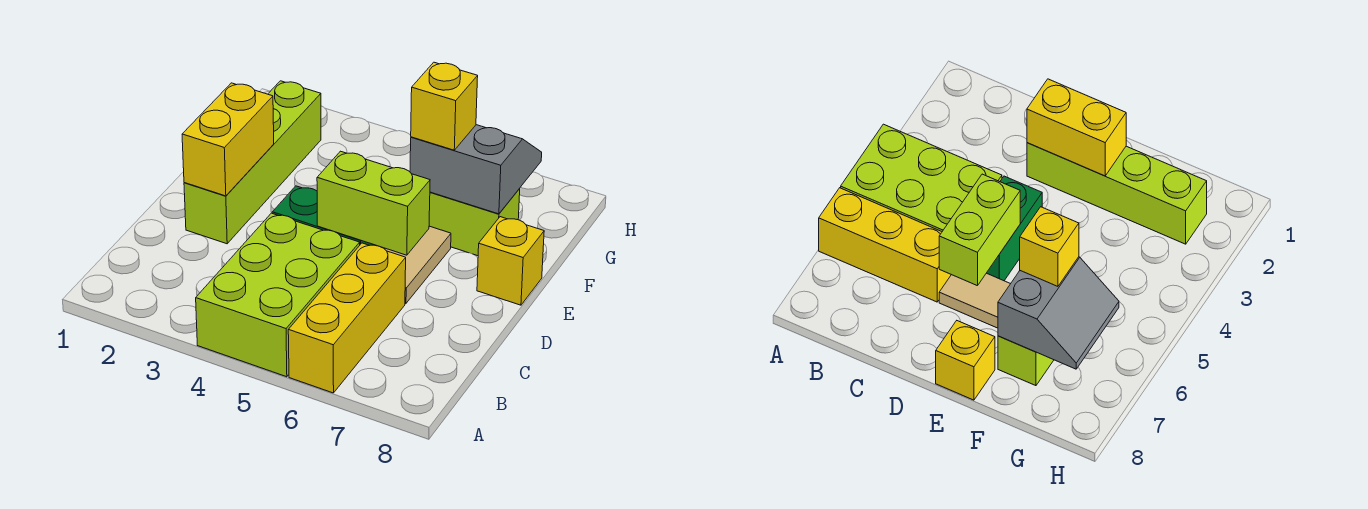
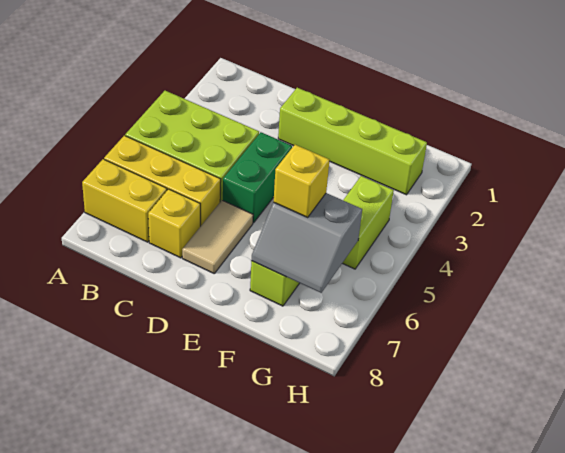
yellow 1x2 brick [182,83,274,196] -> yellow 1x2 brick moved to [82,159,167,242]
lime 1x2 brick [317,151,430,255] -> lime 1x2 brick moved to [342,176,394,269]
tan 1x2 tile [384,226,451,303] -> tan 1x2 tile turned to [182,200,253,273]
yellow 1x1 brick [477,217,544,305] -> yellow 1x1 brick moved to [148,189,200,258]
grey 2x2 slope [410,125,542,214] -> grey 2x2 slope turned to [251,193,362,293]

